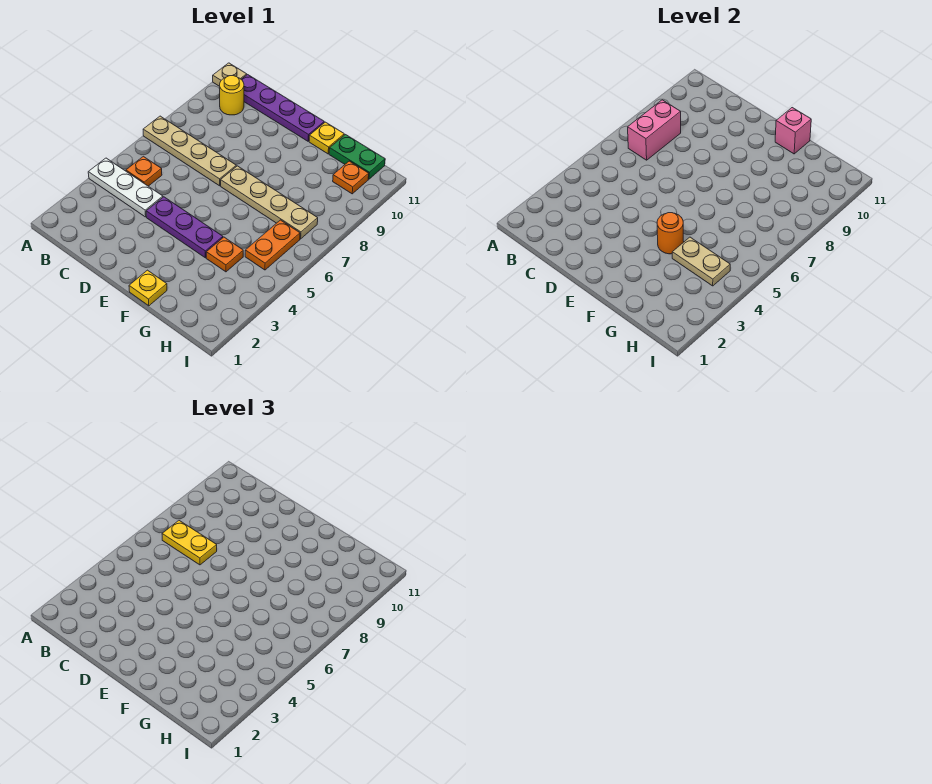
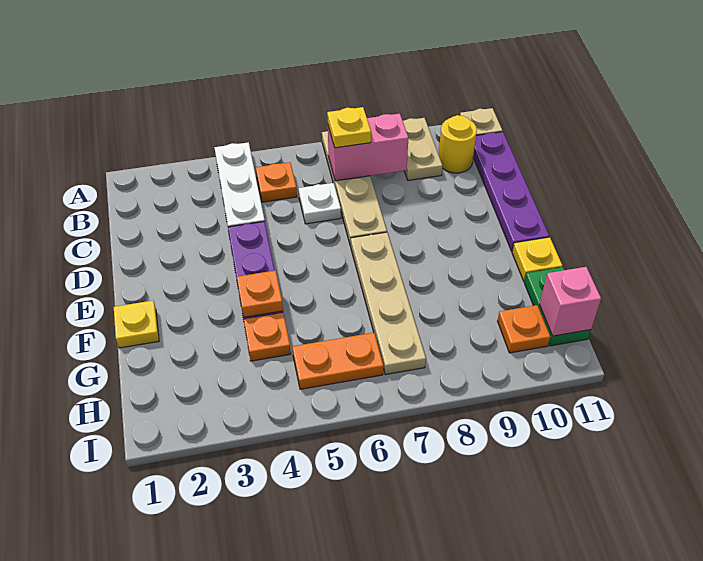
yellow 1x2 plate [162,521,217,565] -> yellow 1x1 plate [327,107,371,148]
none -> white 1x1 plate [299,183,341,224]
orange 1x1 round brick [657,213,684,254] -> orange 1x1 plate [237,270,283,317]
pink 1x1 brick [775,108,811,154] -> pink 1x1 brick moved to [540,267,601,336]
tan 1x2 plate [672,237,730,286] -> tan 1x2 plate moved to [403,118,442,181]

